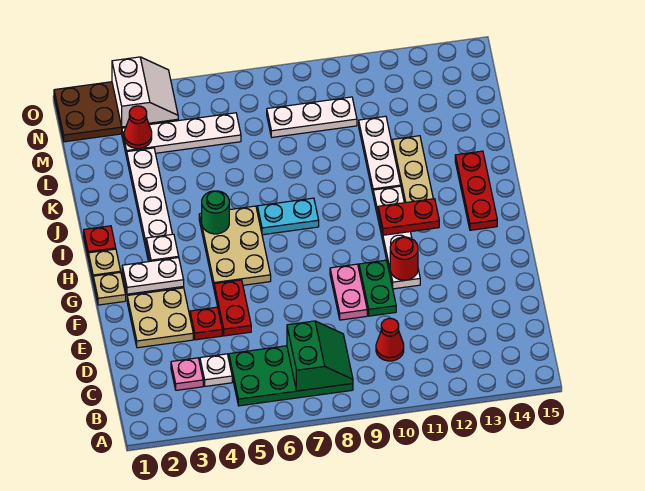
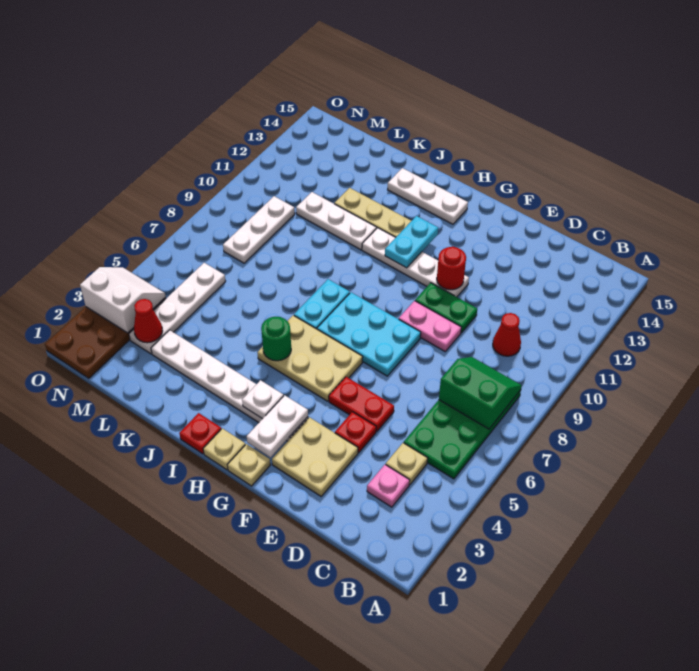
white 1x1 plate [200,354,232,386] -> tan 1x1 plate [386,443,428,485]
none -> cyan 2x3 plate [317,292,421,376]
red 1x2 plate [378,199,439,235] -> cyan 1x2 plate [385,216,438,268]
red 1x3 plate [455,151,497,230] -> white 1x3 plate [388,168,468,224]

